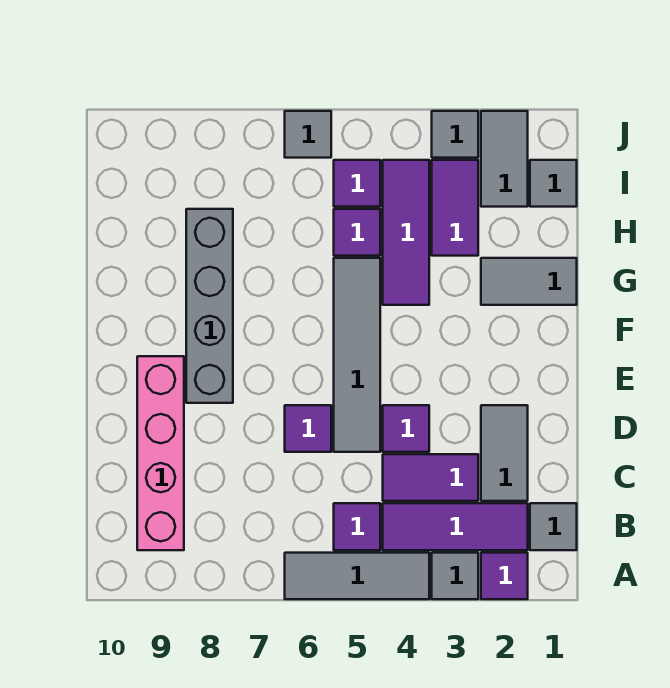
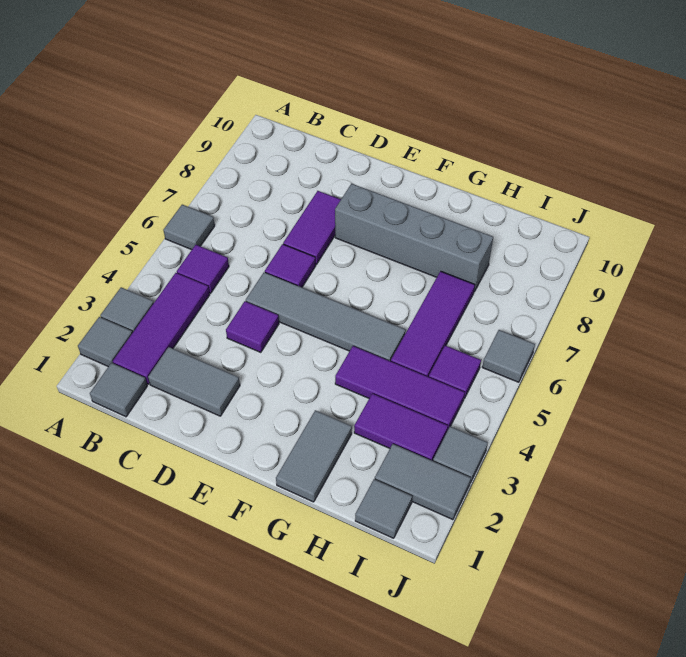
purple 1x1 tile [481,553,528,599] -> grey 1x1 tile [78,317,132,367]
grey 1x3 tile [285,553,429,599] -> grey 1x1 tile [163,205,215,250]
pink 1x4 brick [137,356,184,550] -> none
purple 1x2 tile [383,454,478,501] -> purple 1x2 tile moved to [283,191,341,264]
purple 1x1 tile [334,209,380,256] -> purple 1x3 tile [391,271,475,377]

